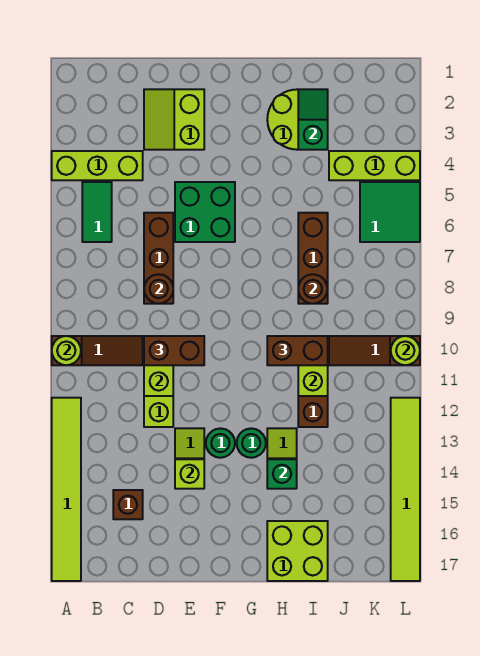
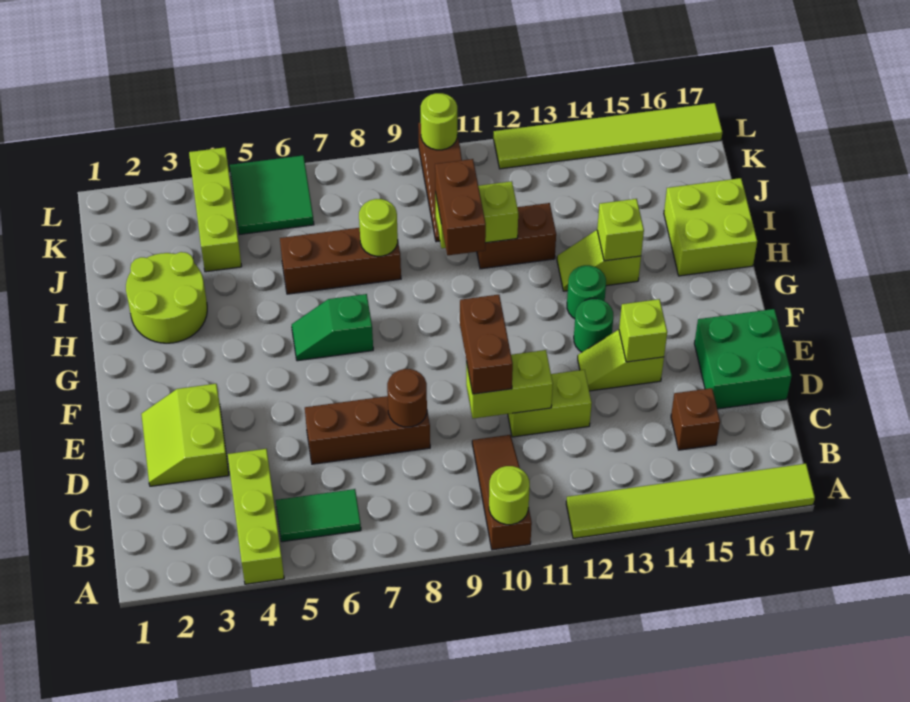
lime 2x2 slope [144,89,204,150] -> lime 2x2 slope turned to [141,384,229,486]
green 2x2 brick [175,182,235,242] -> green 2x2 brick moved to [694,309,792,409]
green 1x1 brick [267,459,297,489] -> lime 1x1 brick [597,199,644,261]
green 1x2 slope [298,89,328,150] -> green 1x2 slope moved to [292,294,373,361]
brown 1x1 round brick [298,274,328,304] -> lime 1x1 round brick [359,199,398,256]

